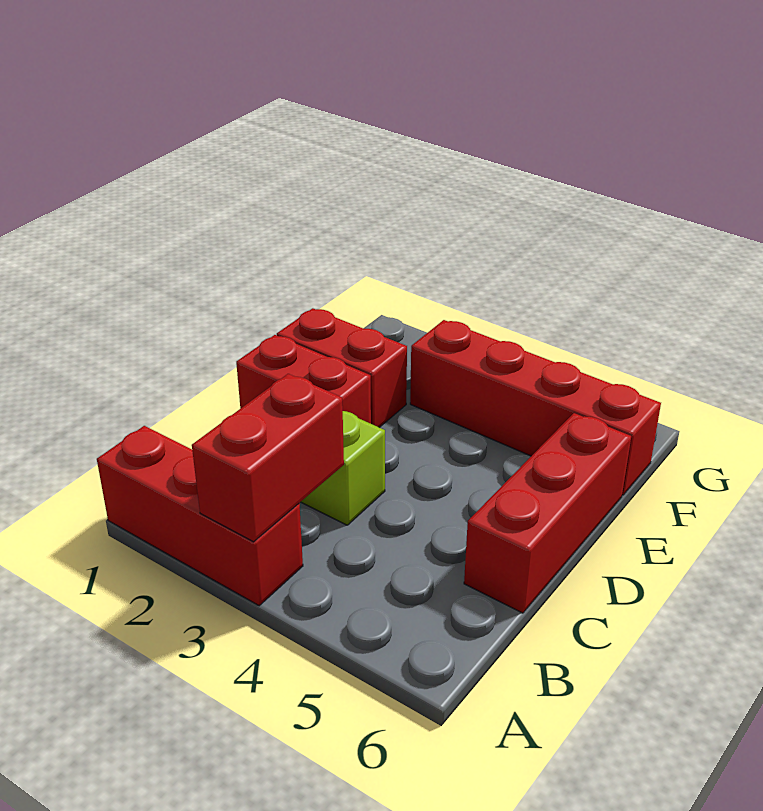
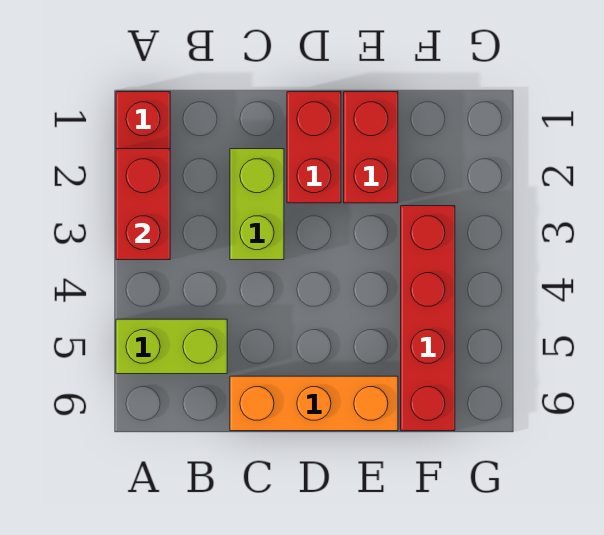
red 1x2 brick [192,374,344,542] -> red 1x2 brick turned to [116,149,170,260]
none -> lime 1x2 brick [116,319,227,374]
red 1x3 brick [464,413,631,613] -> orange 1x3 brick [230,376,398,431]

